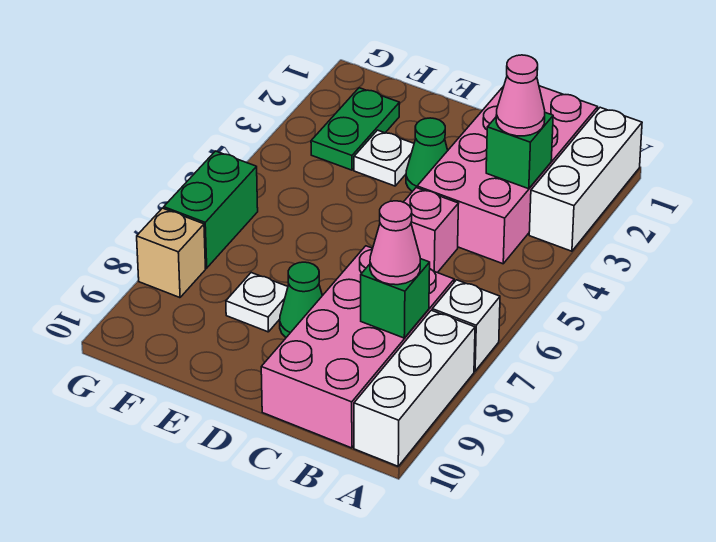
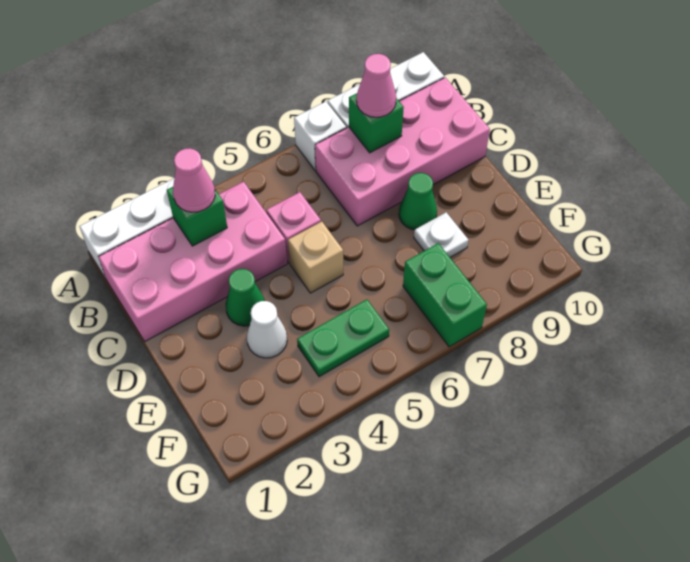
white 1x1 plate [354,130,414,186] -> white 1x1 cone [247,301,287,358]
green 1x2 plate [311,88,400,170] -> green 1x2 plate moved to [297,299,389,377]
green 1x2 brick [164,151,258,268] -> green 1x2 brick turned to [403,243,487,347]
tan 1x1 brick [137,208,206,298] -> tan 1x1 brick moved to [288,221,343,293]

